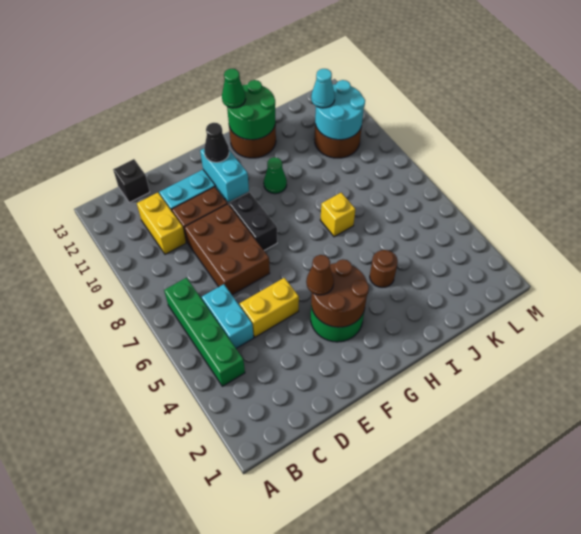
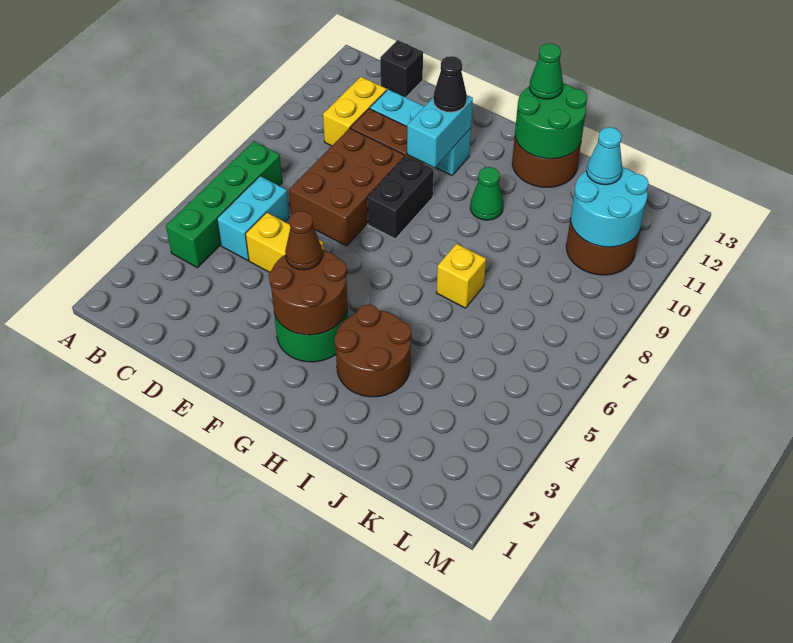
brown 1x1 round brick [370,250,398,287] -> brown 2x2 round brick [334,305,411,397]

